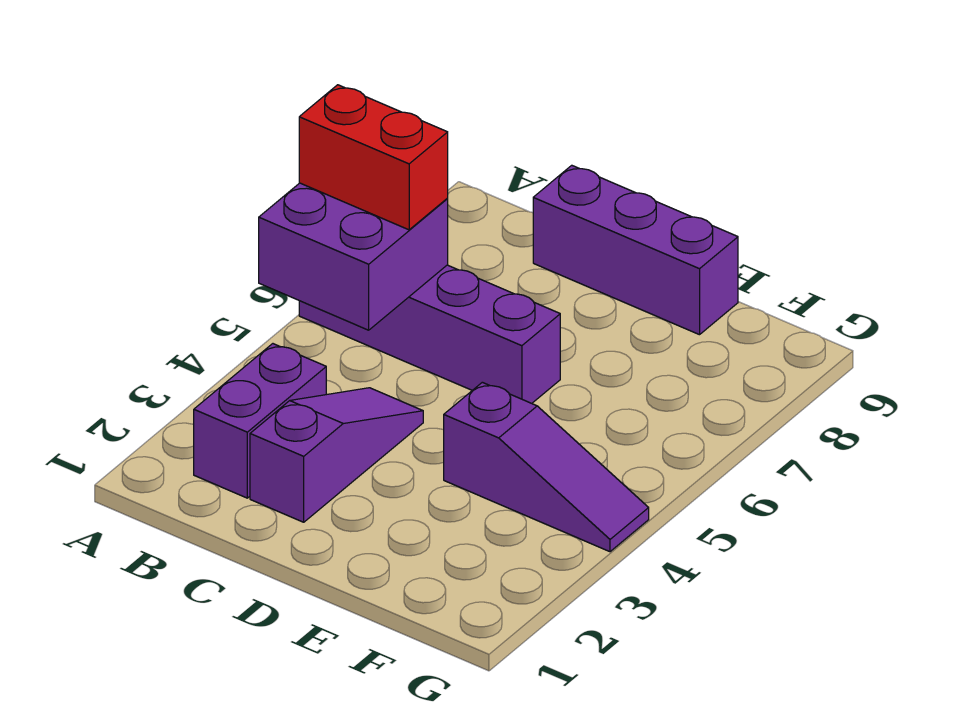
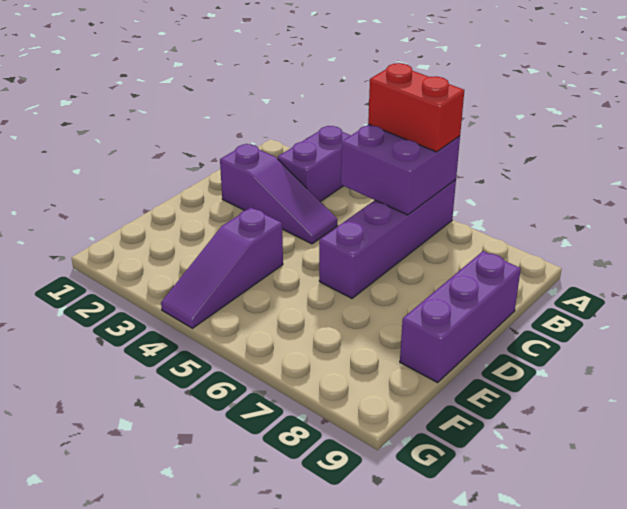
red 1x2 brick [299,85,448,230] -> red 1x2 brick turned to [368,63,464,152]
purple 1x2 brick [194,344,326,498] -> purple 1x2 brick turned to [278,126,351,201]

